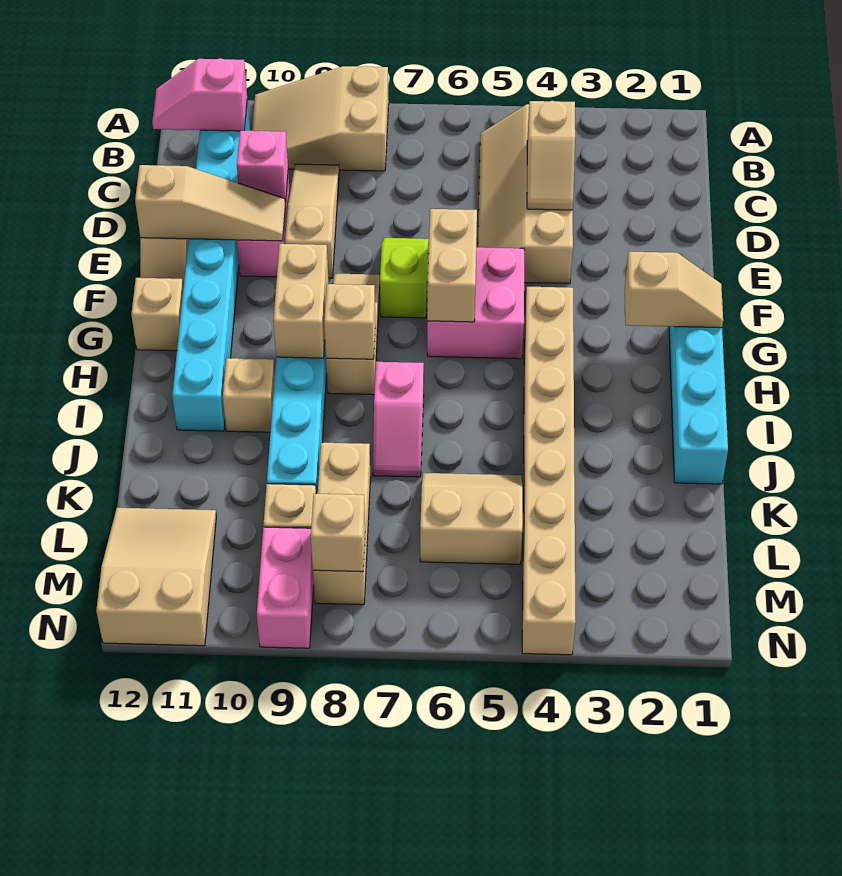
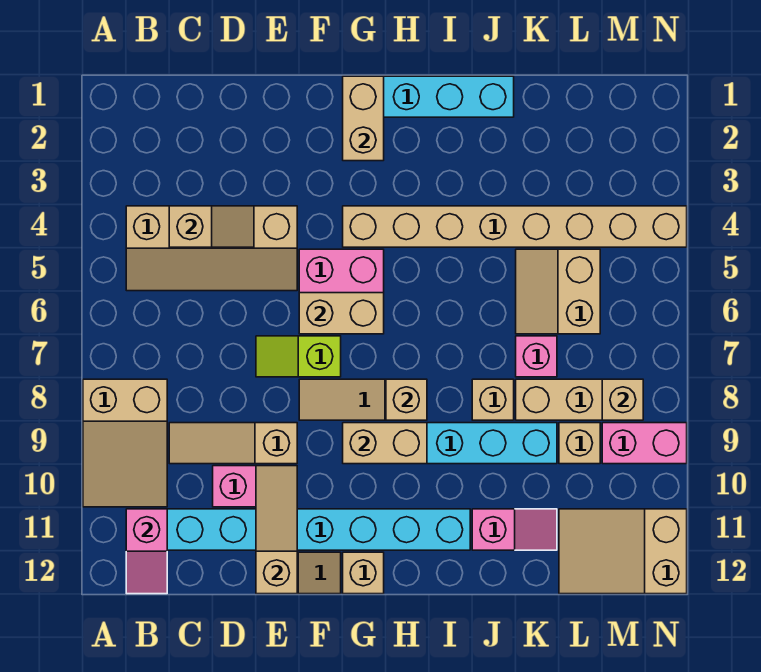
pink 1x1 brick [237,131,288,202] -> pink 1x1 brick moved to [516,336,557,377]
tan 1x2 slope [625,252,723,328] -> tan 1x2 brick [343,76,384,161]
pink 1x2 slope [373,362,424,477] -> pink 1x2 slope moved to [472,509,557,550]
tan 1x1 brick [223,358,275,432] -> tan 1x1 brick moved to [472,379,514,420]

